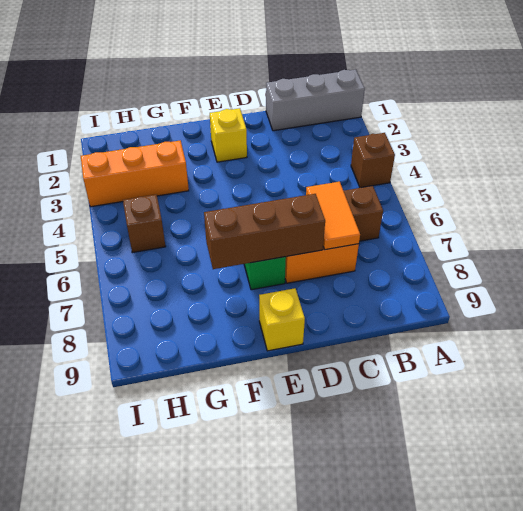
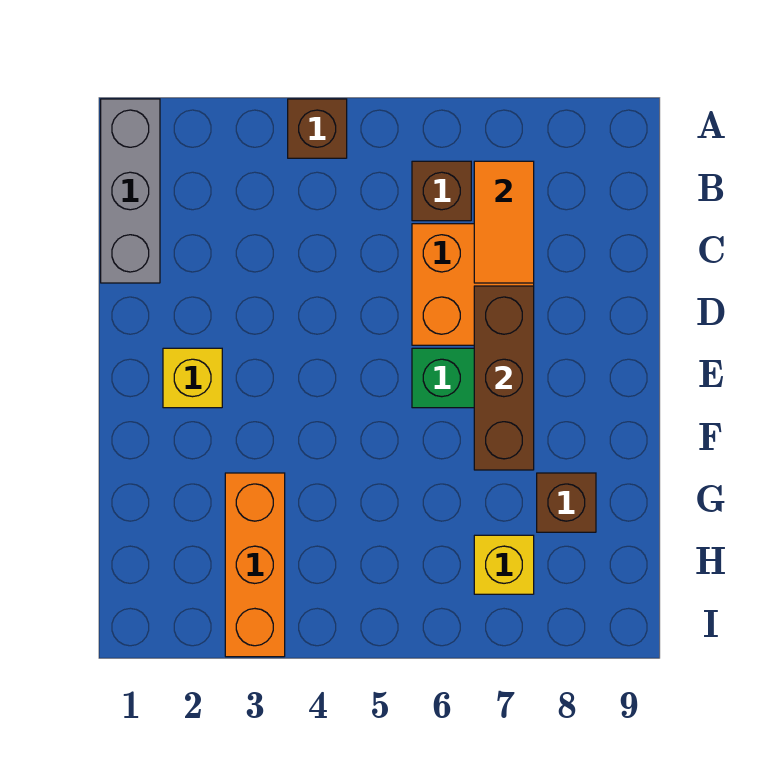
orange 1x2 tile [306,182,360,250] -> orange 1x2 tile turned to [474,161,534,283]
yellow 1x1 brick [259,288,305,351] -> yellow 1x1 brick moved to [474,535,534,594]
brown 1x1 brick [123,195,166,253] -> brown 1x1 brick moved to [537,473,596,532]

